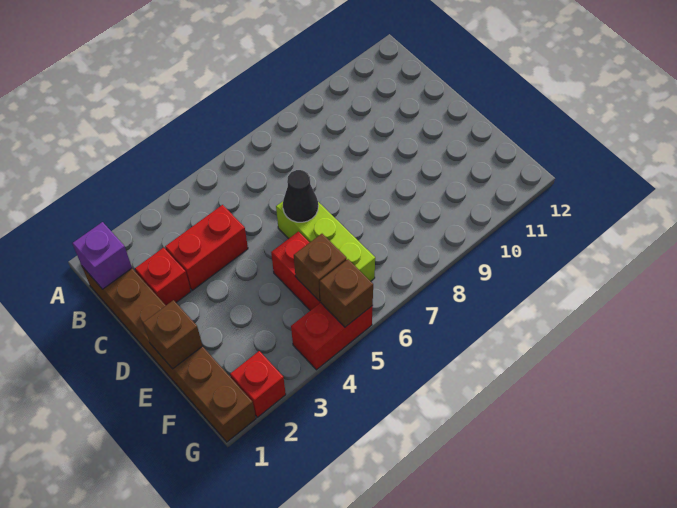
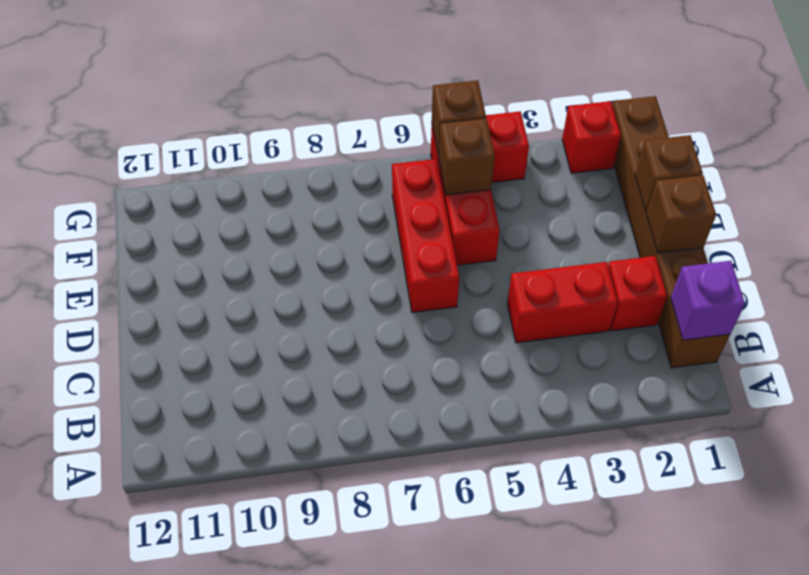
none -> brown 1x1 brick [646,175,716,253]
lime 1x3 brick [276,201,375,281] -> red 1x3 brick [392,159,459,313]
black 1x1 cone [283,170,318,222] -> none

